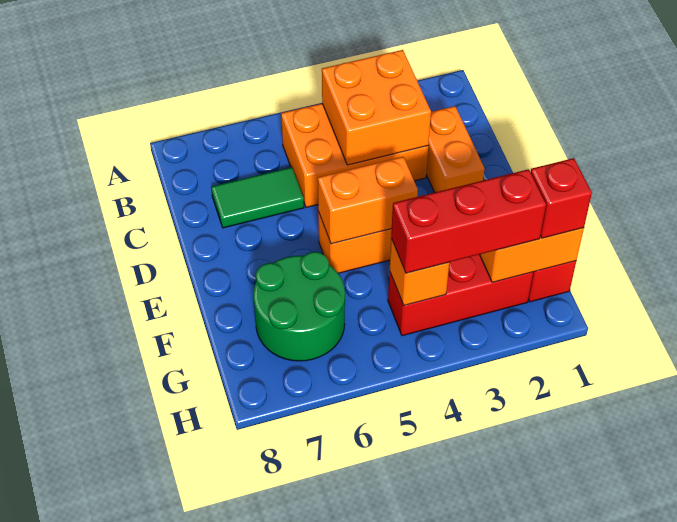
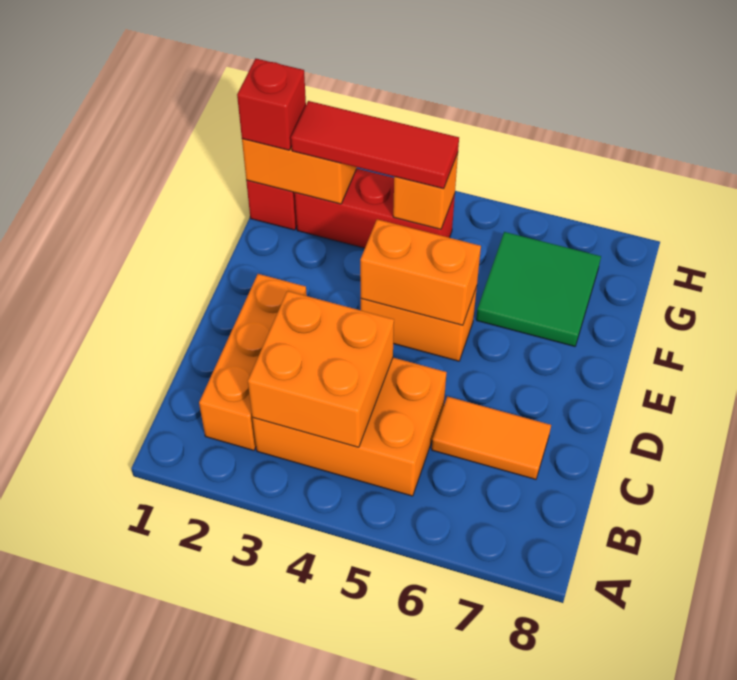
orange 1x2 brick [426,106,485,193] -> orange 1x3 brick [199,274,307,450]
green 1x2 tile [211,167,304,228] -> orange 1x2 tile [432,396,551,479]
green 2x2 round brick [254,252,345,361] -> green 2x2 tile [476,232,601,346]
red 1x3 brick [391,169,546,273] -> red 1x3 tile [291,101,459,189]

